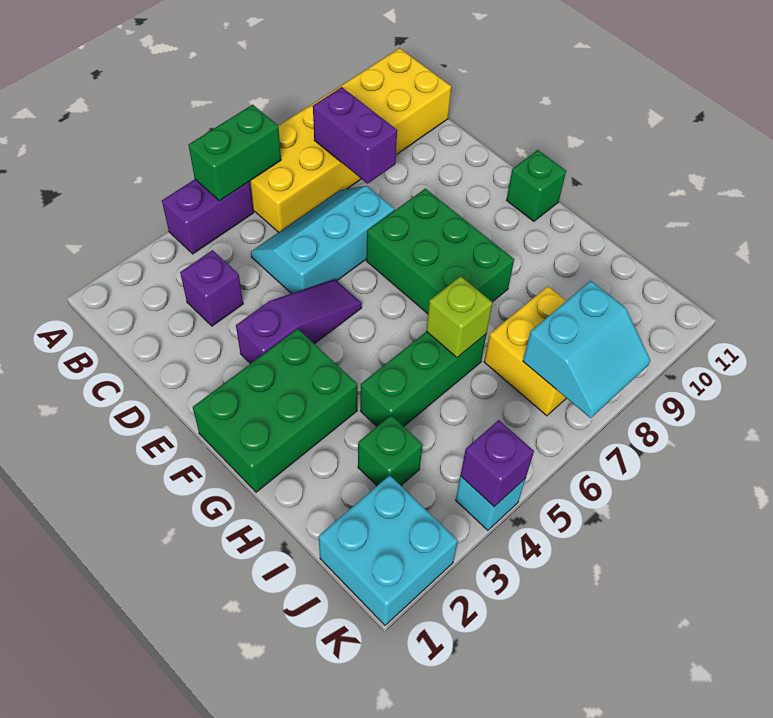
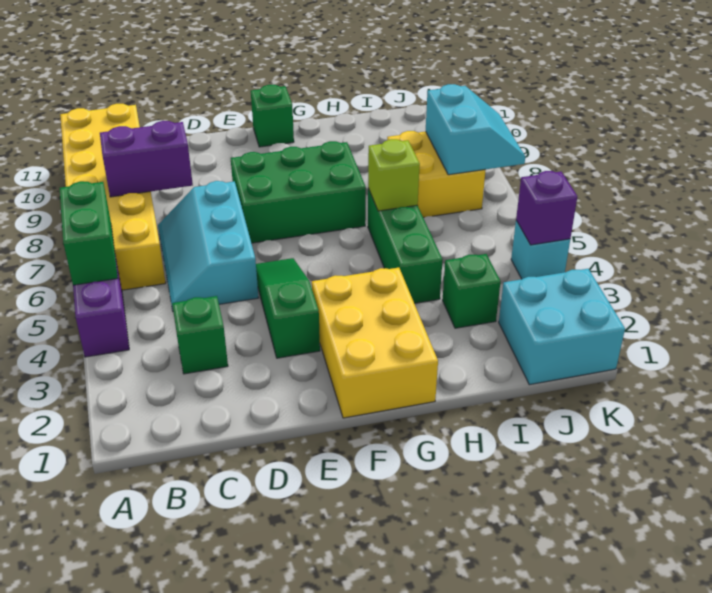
purple 1x1 brick [180,250,243,326] -> green 1x1 brick [172,296,228,374]
purple 1x3 slope [236,279,362,364] -> green 1x3 slope [256,258,320,358]
green 2x3 brick [193,329,357,492] -> yellow 2x3 brick [312,268,438,418]

